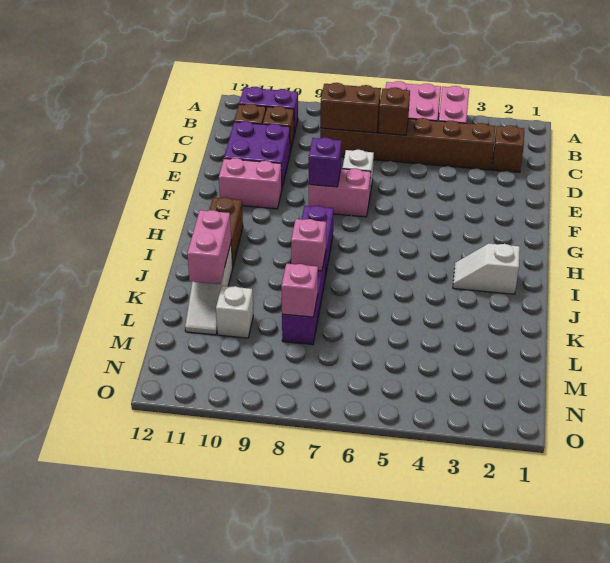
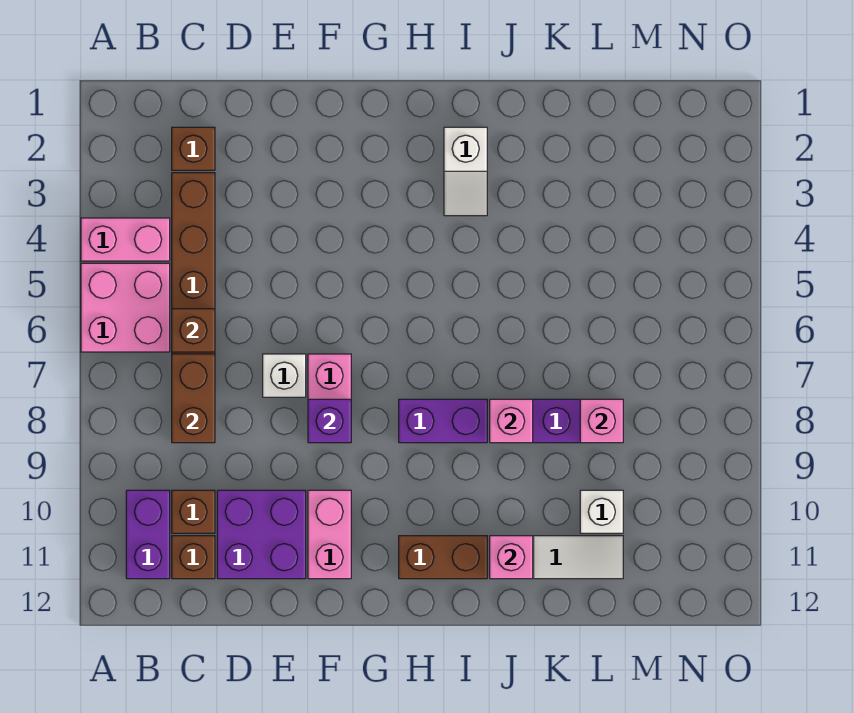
pink 1x2 brick [187,210,231,284] -> pink 1x1 brick [490,536,533,579]

